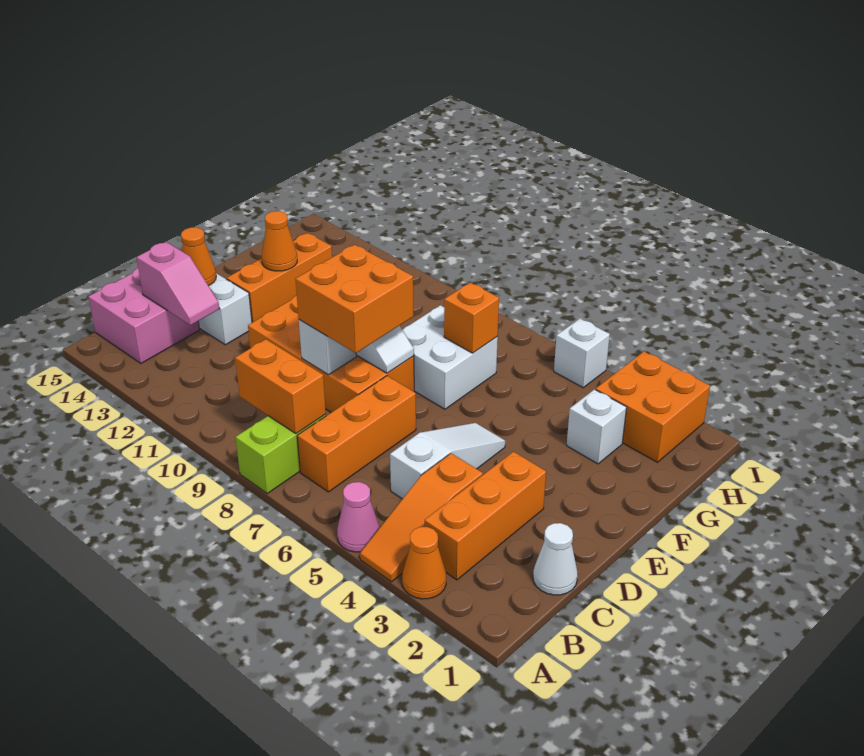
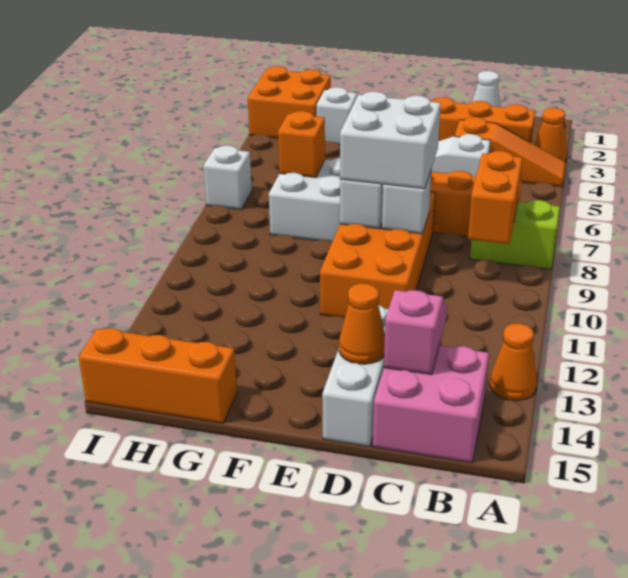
pink 1x1 cone [337,482,380,552] -> none
orange 2x2 brick [296,245,414,353] -> white 2x2 brick [340,92,441,189]
orange 1x3 brick [227,233,332,323] -> orange 1x3 brick moved to [79,328,237,423]
orange 1x1 cone [262,211,297,271] -> orange 1x1 cone moved to [490,323,537,401]
white 1x1 brick [554,319,610,388] -> white 1x1 brick moved to [203,146,252,209]

